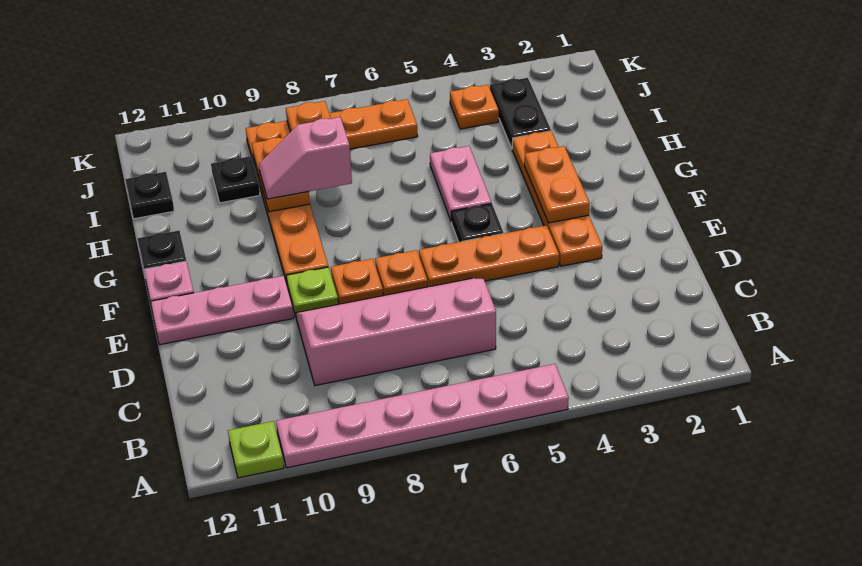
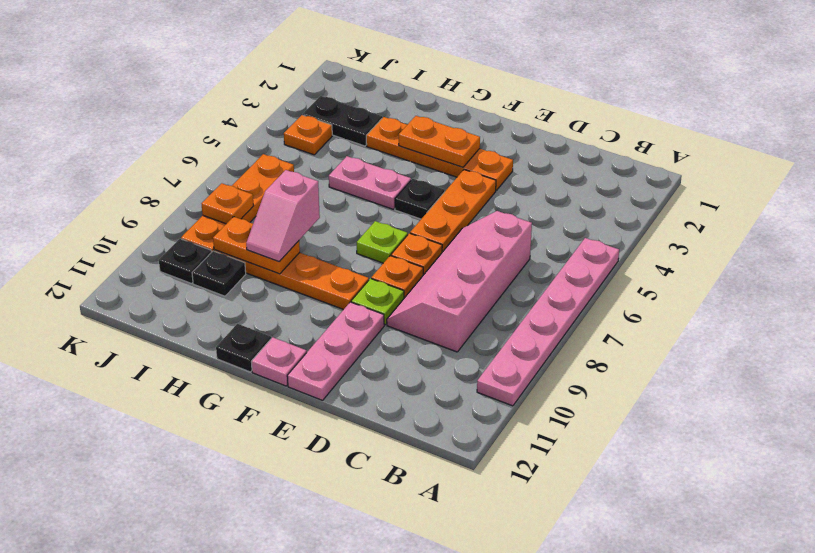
lime 1x1 plate [228,421,284,478] -> lime 1x1 plate moved to [357,221,408,263]
black 1x1 plate [125,172,174,219] -> black 1x1 plate moved to [159,239,211,283]

